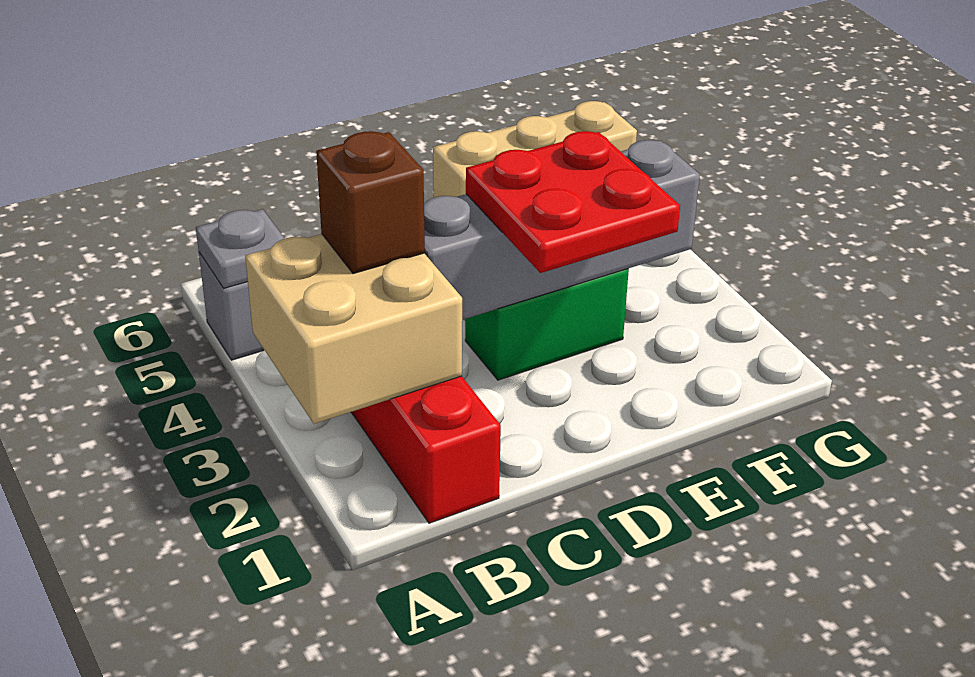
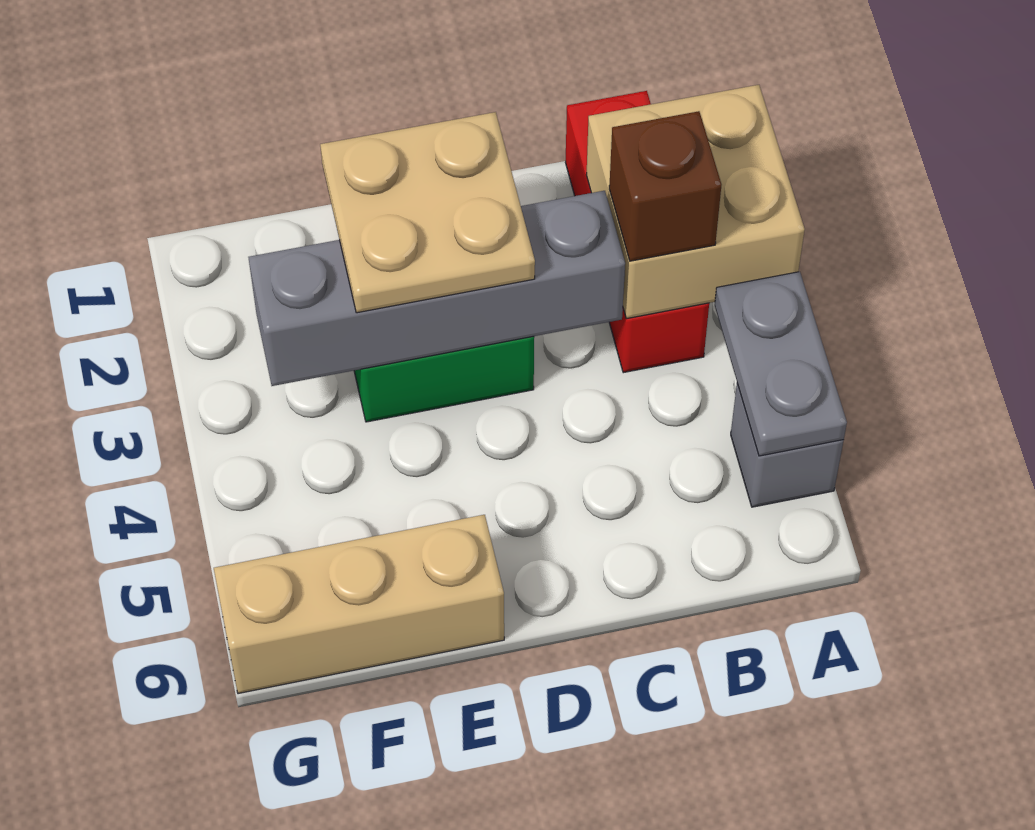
grey 1x1 plate [196,209,285,288] -> grey 1x2 plate [715,272,847,456]
red 2x2 plate [466,131,680,273] -> tan 2x2 plate [320,112,535,313]

